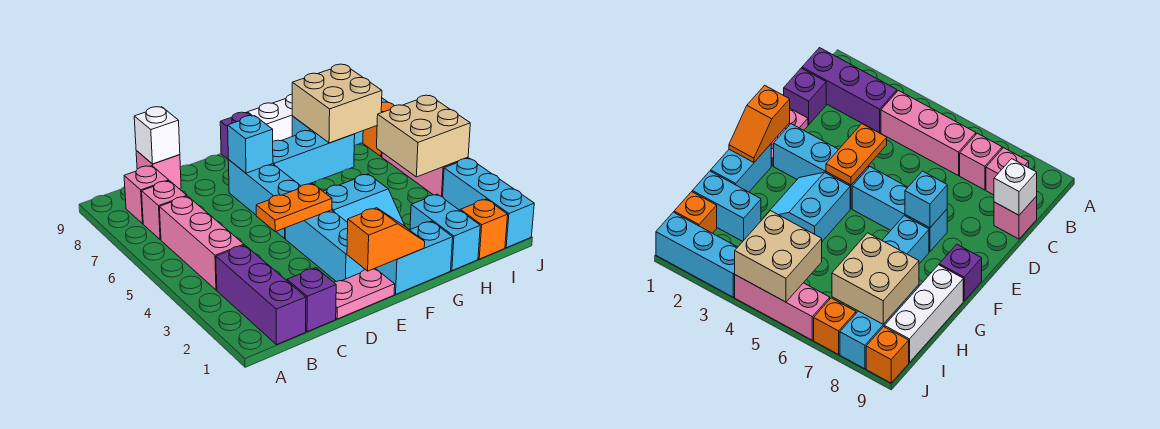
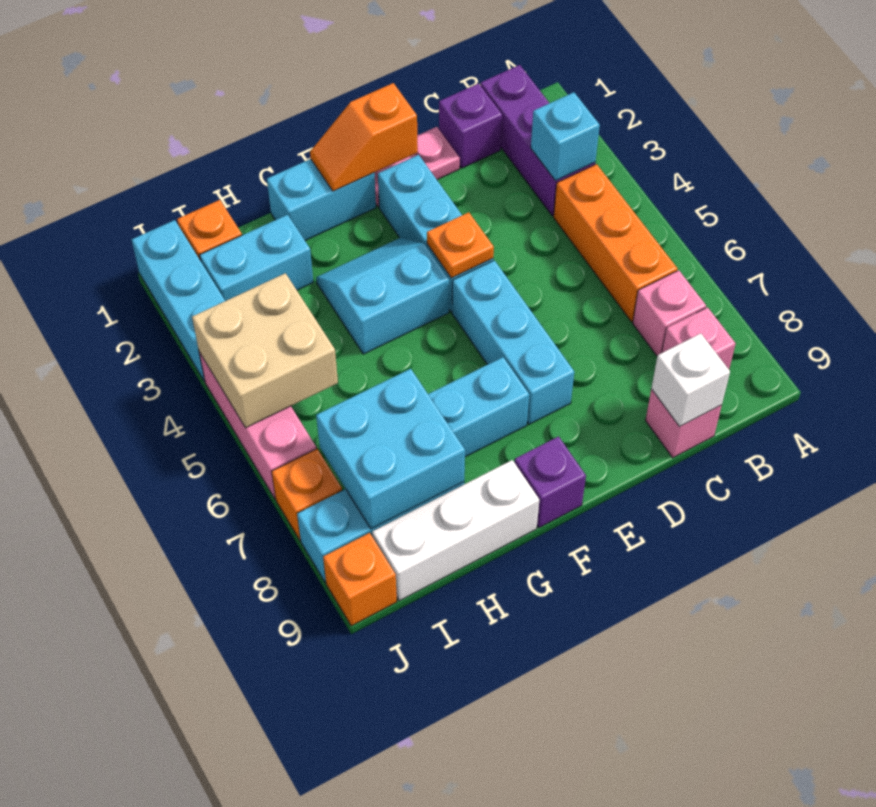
pink 1x3 brick [160,196,244,290] -> orange 1x3 brick [554,164,677,322]
orange 1x2 plate [256,184,332,232] -> orange 1x1 plate [427,212,494,278]
cyan 1x1 brick [228,116,273,173] -> cyan 1x1 brick moved to [531,92,600,181]
cyan 1x2 brick [410,194,480,271] -> cyan 1x2 brick turned to [200,215,313,301]
tan 2x2 brick [292,64,382,143] -> cyan 2x2 brick [316,369,465,529]

